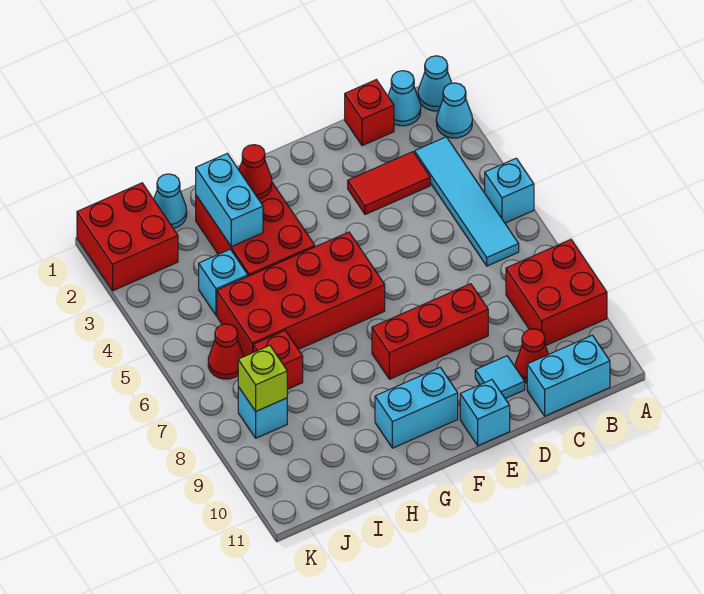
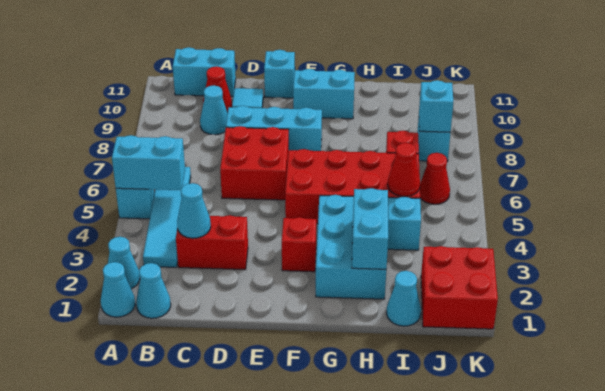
none -> cyan 1x2 brick [112,135,185,190]
red 2x2 brick [506,240,607,346] -> red 2x2 brick moved to [220,126,289,200]
red 1x1 brick [345,80,394,146] -> red 1x1 brick moved to [282,217,316,272]
red 1x2 tile [348,152,430,215] -> red 1x2 brick [176,215,248,269]
none -> cyan 1x1 cone [177,183,211,238]
none -> cyan 1x1 cone [200,85,228,135]
red 1x3 brick [372,284,488,379] -> cyan 1x3 brick [226,106,322,151]
red 2x3 brick [196,183,315,276] -> cyan 2x3 brick [316,195,386,299]
red 1x1 cone [239,145,272,199] -> red 1x1 cone moved to [388,143,420,197]
lime 1x1 brick [238,345,287,411] -> cyan 1x1 brick [419,80,453,132]

